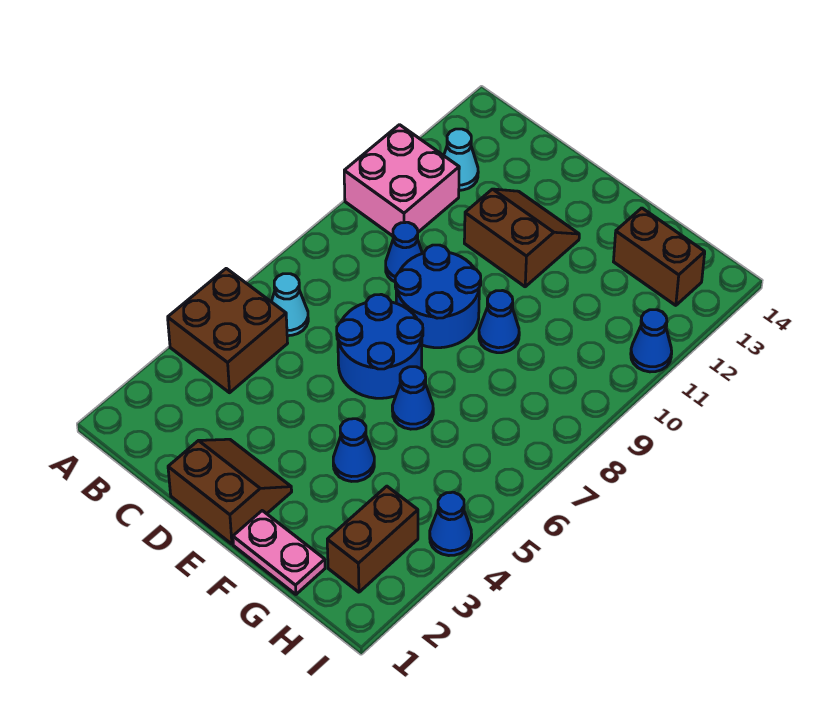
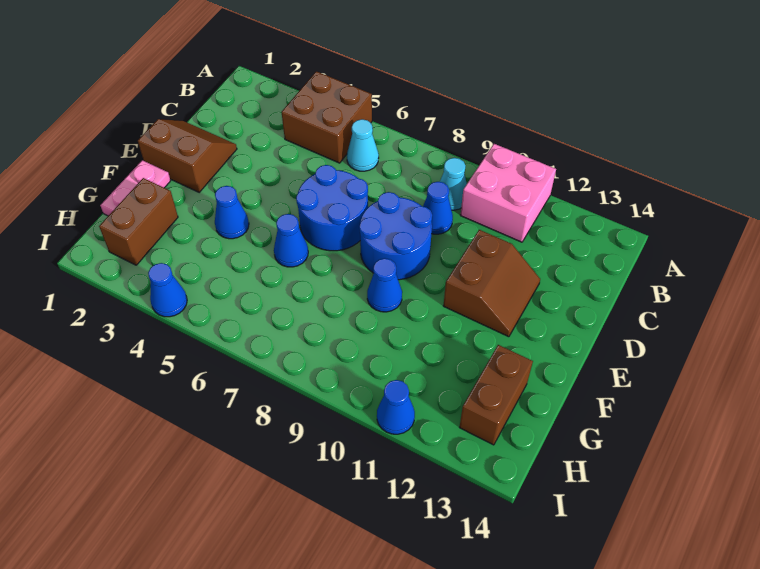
cyan 1x1 cone [444,129,478,190] -> cyan 1x1 cone moved to [440,158,467,210]
brown 2x2 slope [168,439,292,544] -> brown 2x2 slope turned to [138,119,237,192]
brown 1x2 brick [327,486,418,592] -> brown 1x2 brick turned to [99,178,178,265]

